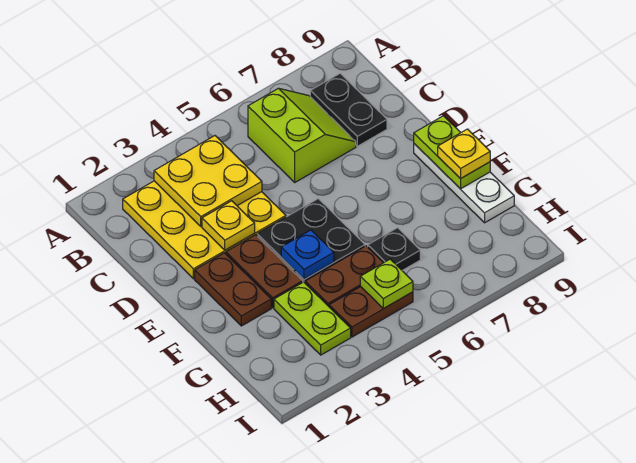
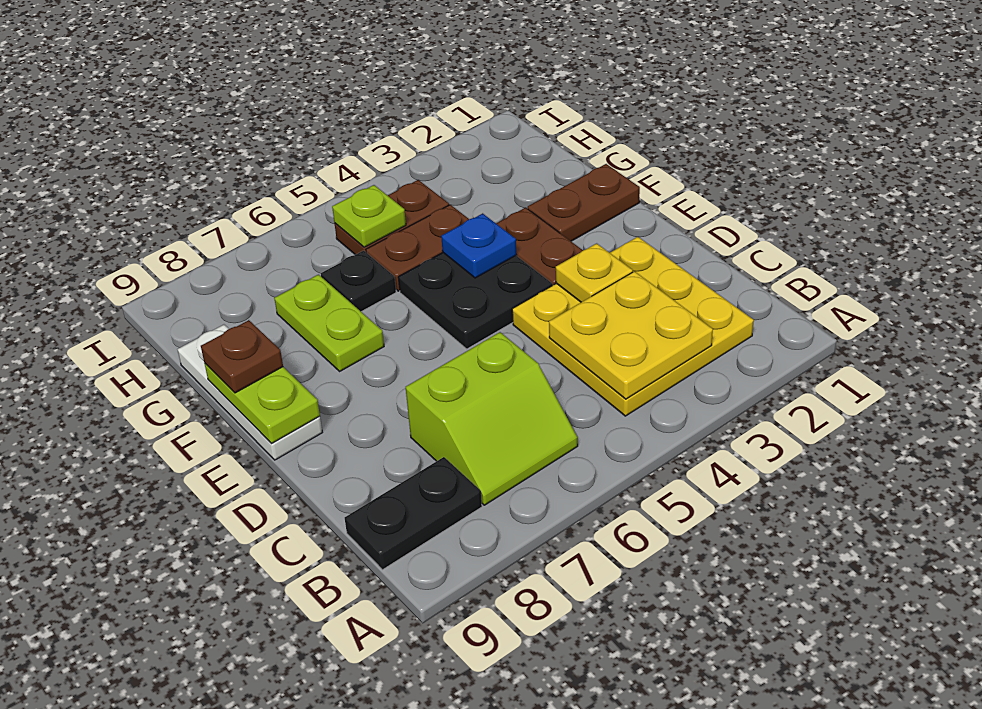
lime 2x2 slope [248,88,356,182] -> lime 2x2 slope turned to [406,332,578,505]
black 1x2 plate [310,73,387,146] -> black 1x2 plate turned to [345,457,482,570]
brown 1x2 plate [195,253,271,326] -> brown 1x2 plate turned to [528,164,640,241]
yellow 1x1 plate [438,129,490,179] -> brown 1x1 plate [201,320,283,393]
lime 1x2 plate [274,282,351,355] -> lime 1x2 plate moved to [274,275,384,371]

